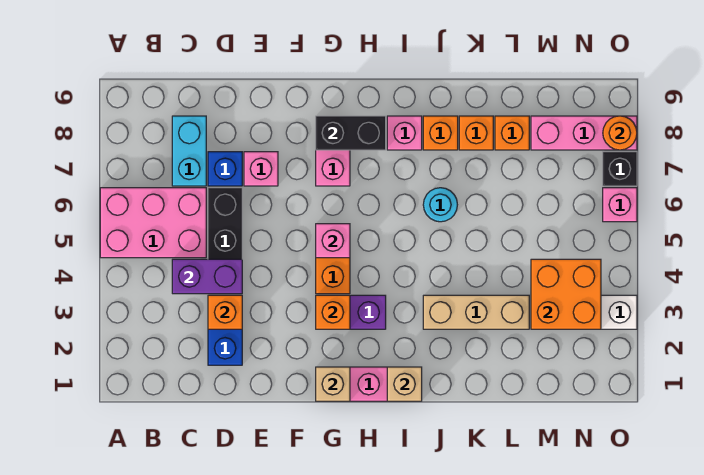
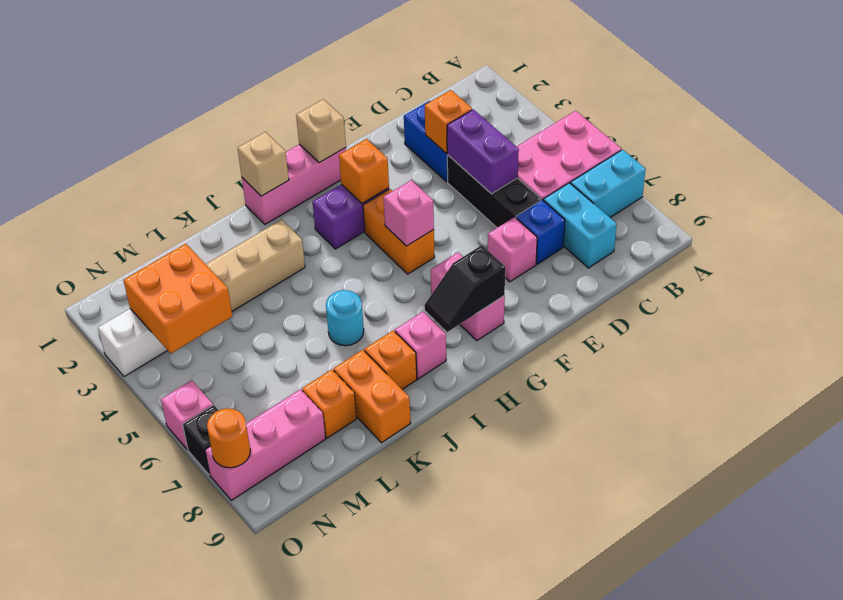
none -> cyan 1x2 brick [571,150,646,218]
purple 1x2 brick [172,259,242,294] -> purple 1x2 brick turned to [447,109,519,194]
black 1x2 brick [316,116,386,150] -> black 1x2 slope [424,245,505,332]
orange 1x1 brick [459,116,493,150] -> orange 1x2 brick [334,350,410,443]

